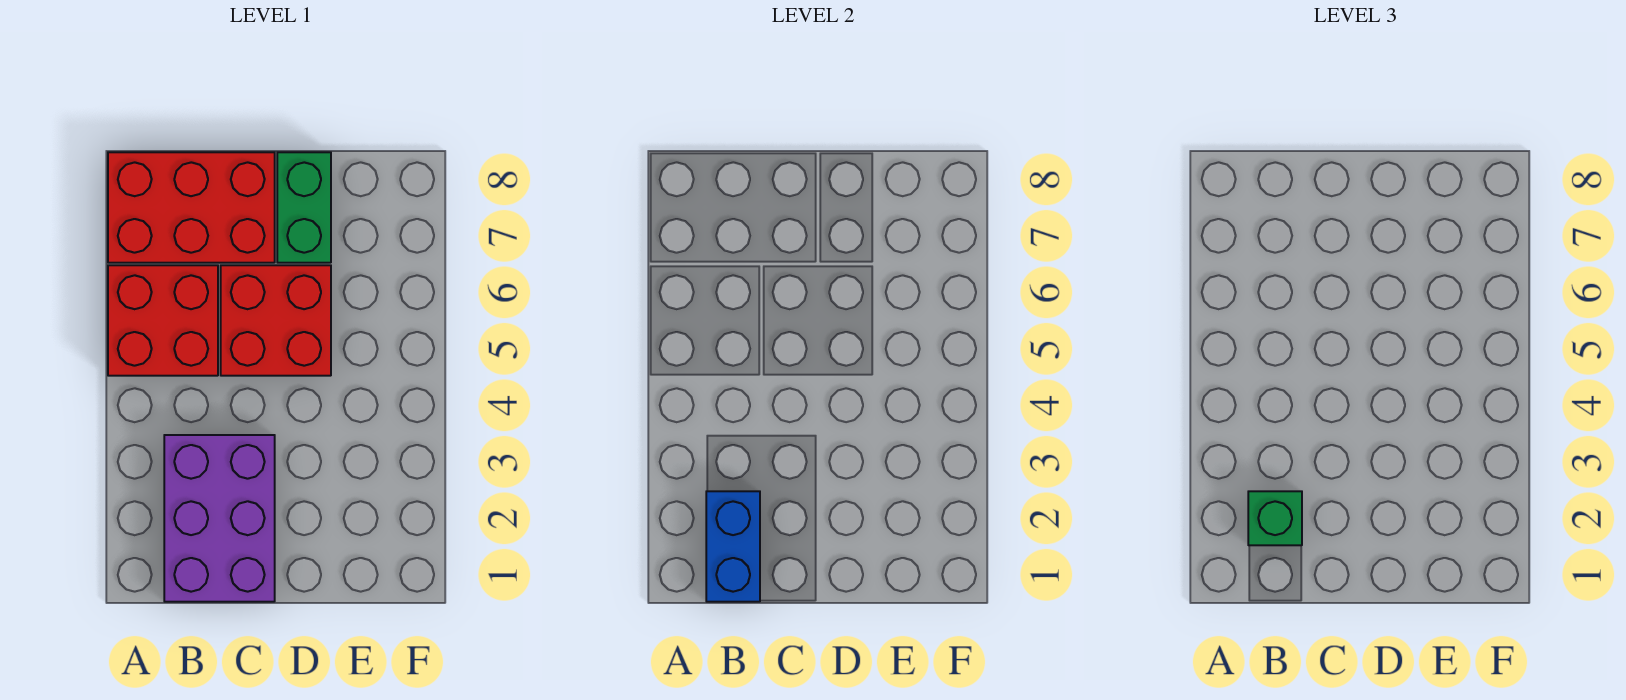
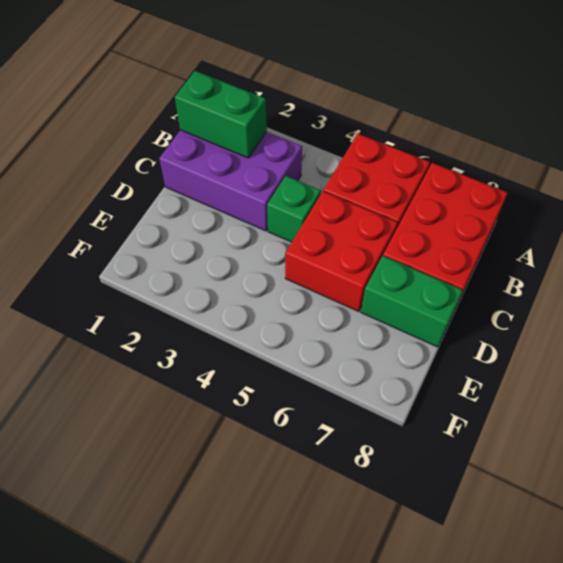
blue 1x2 brick [706,491,760,602] -> green 1x2 brick [175,71,267,158]
green 1x1 brick [1248,491,1302,545] -> green 1x1 brick moved to [267,176,321,242]

